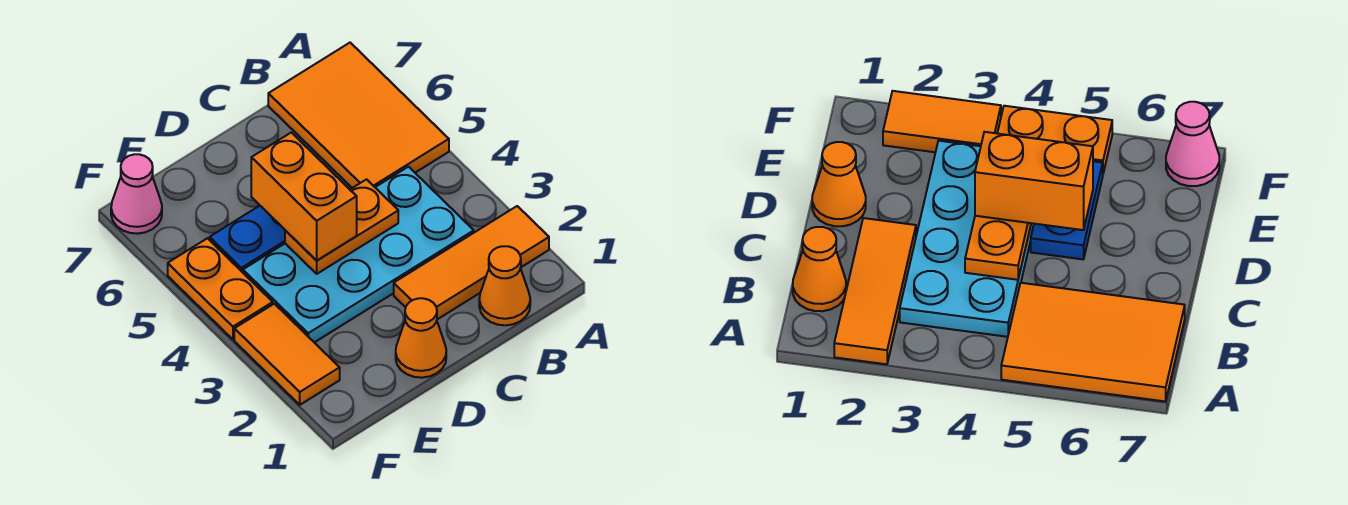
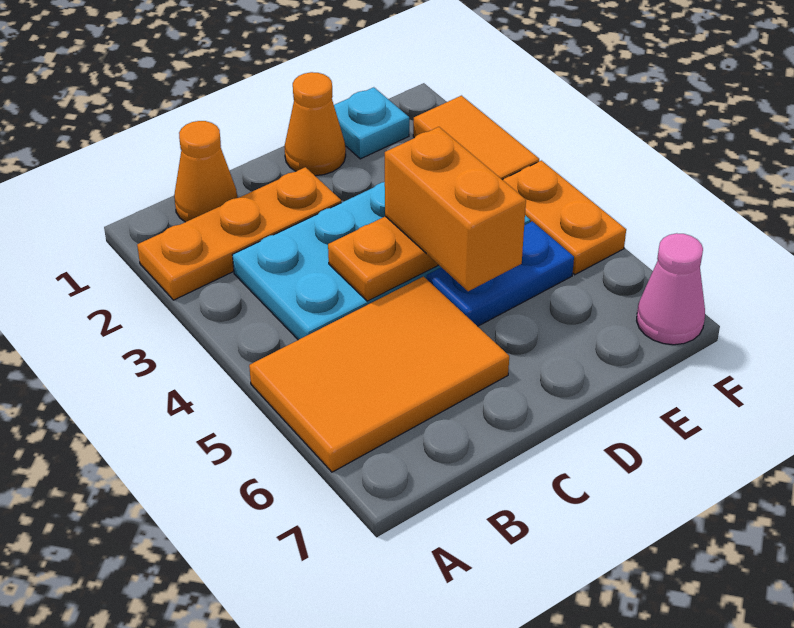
orange 1x3 tile [394,206,549,319] -> orange 1x3 plate [137,167,341,300]
orange 2x3 tile [268,43,449,188] -> orange 2x3 tile turned to [249,277,509,472]
none -> cyan 1x1 plate [334,87,409,159]

